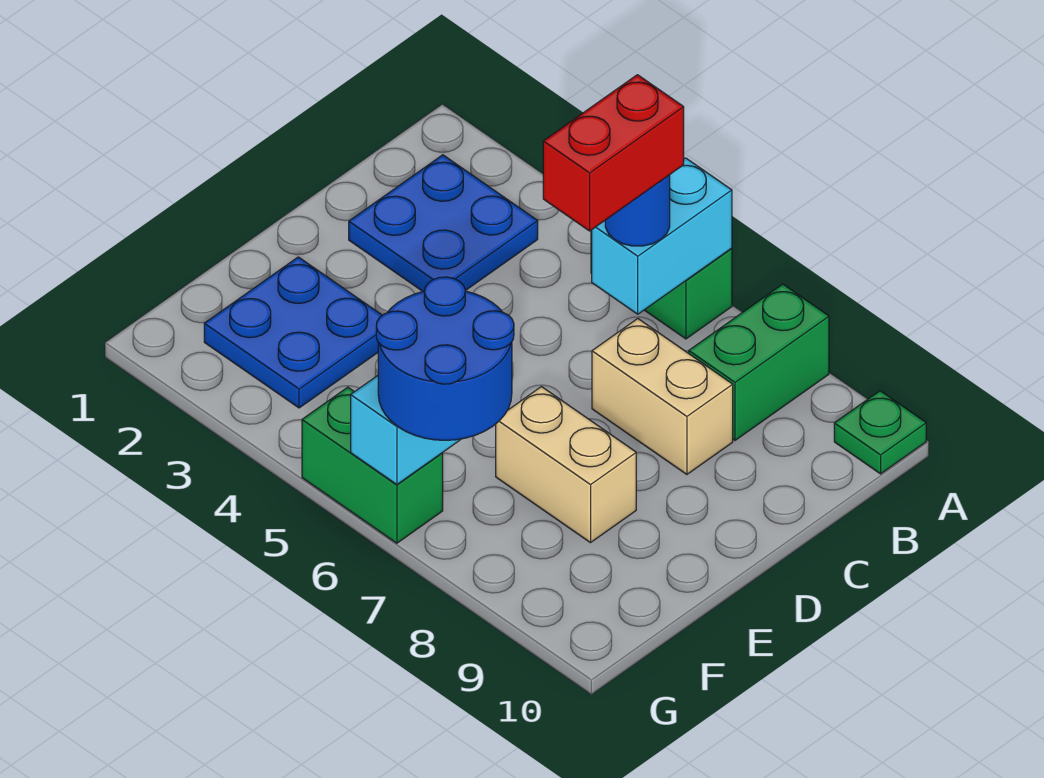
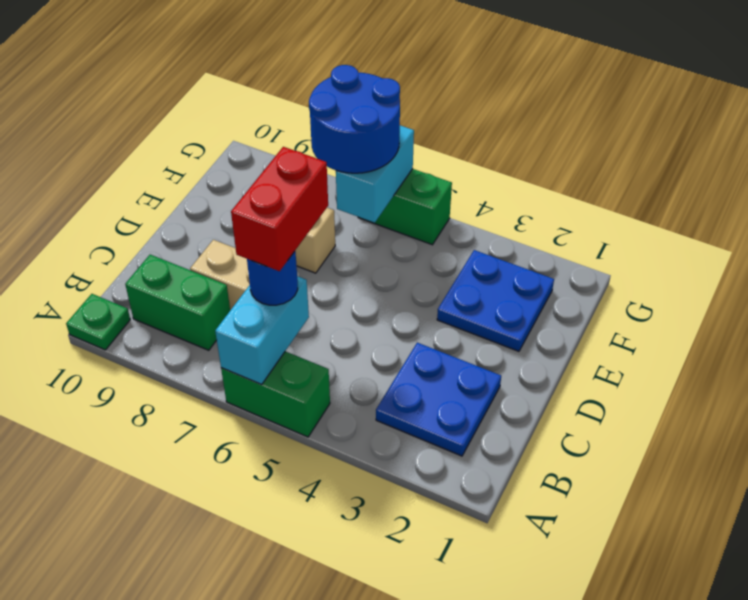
green 1x2 brick [689,284,829,440] -> green 1x2 brick turned to [125,255,230,350]

